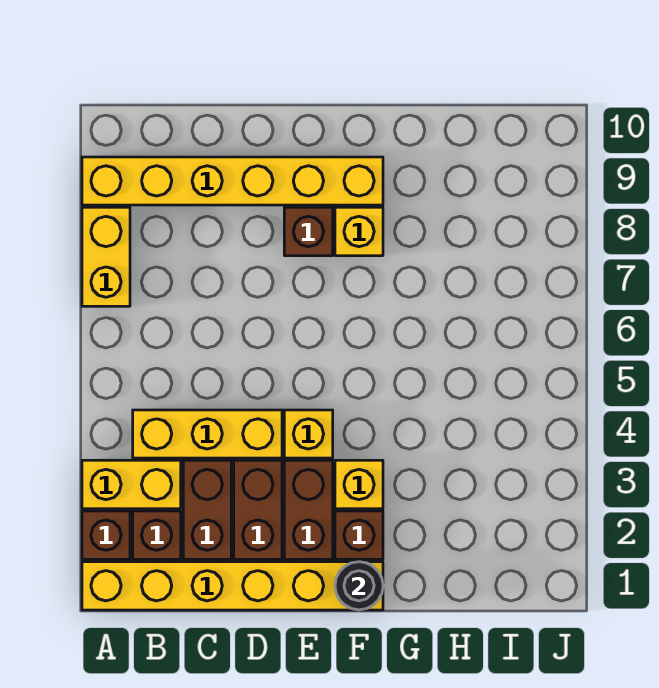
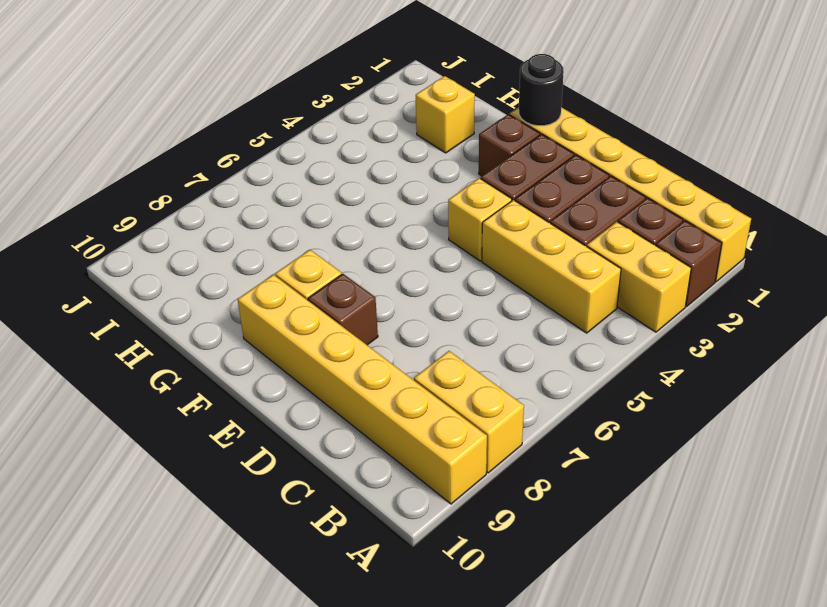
yellow 1x2 brick [82,207,130,306] -> yellow 1x2 brick turned to [414,351,524,473]
yellow 1x1 brick [335,460,383,509] -> yellow 1x1 brick moved to [416,76,475,153]

